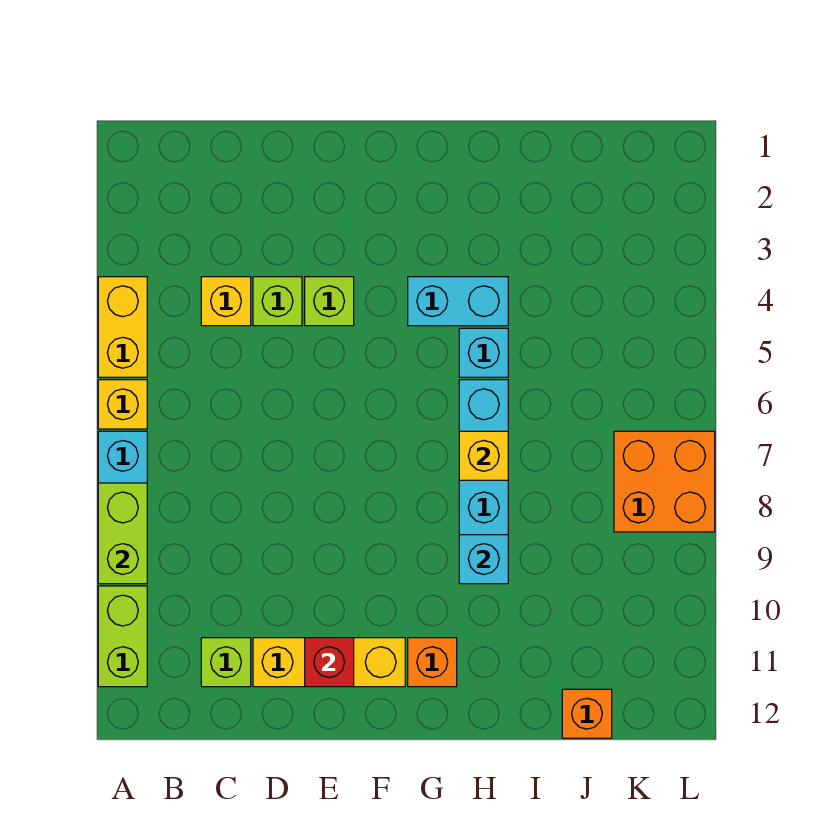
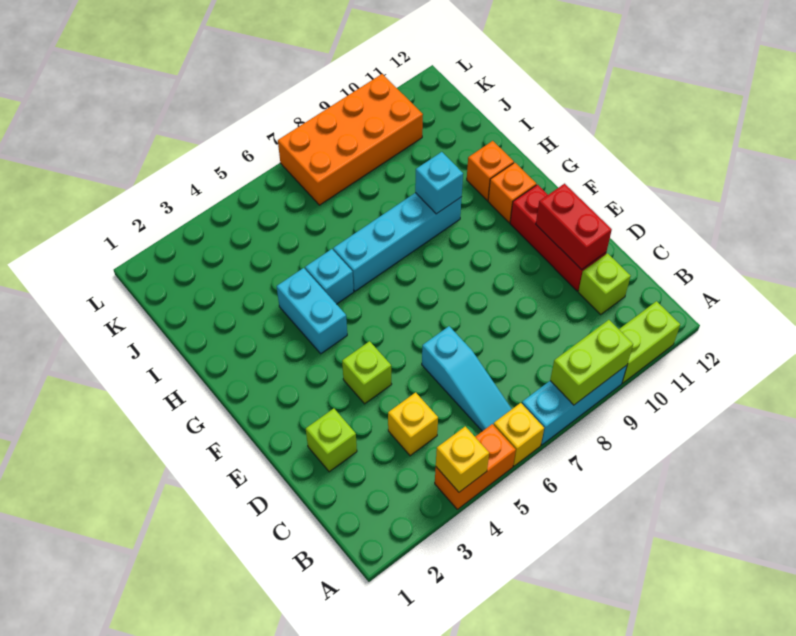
yellow 1x2 brick [98,277,147,377] -> orange 1x2 brick [435,424,516,509]
none -> cyan 1x3 slope [422,326,512,431]
lime 1x1 brick [253,277,302,326] -> lime 1x1 brick moved to [306,408,357,472]
yellow 1x3 brick [253,638,405,687] -> red 1x3 brick [510,185,606,291]
red 1x1 brick [305,638,354,687] -> red 1x2 brick [536,184,612,270]
yellow 1x1 brick [459,431,508,480] -> yellow 1x1 brick moved to [436,426,489,492]
orange 1x1 brick [562,689,612,738] -> orange 1x1 brick moved to [467,141,514,200]
orange 2x2 brick [614,431,715,532] -> orange 2x4 brick [278,74,423,205]

